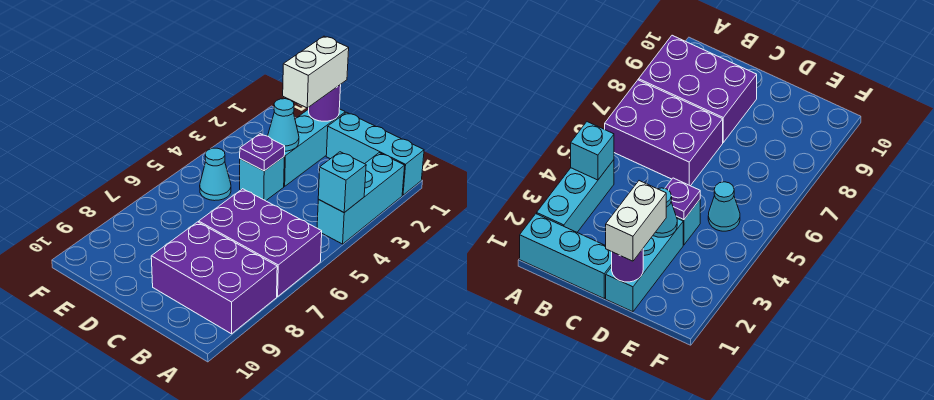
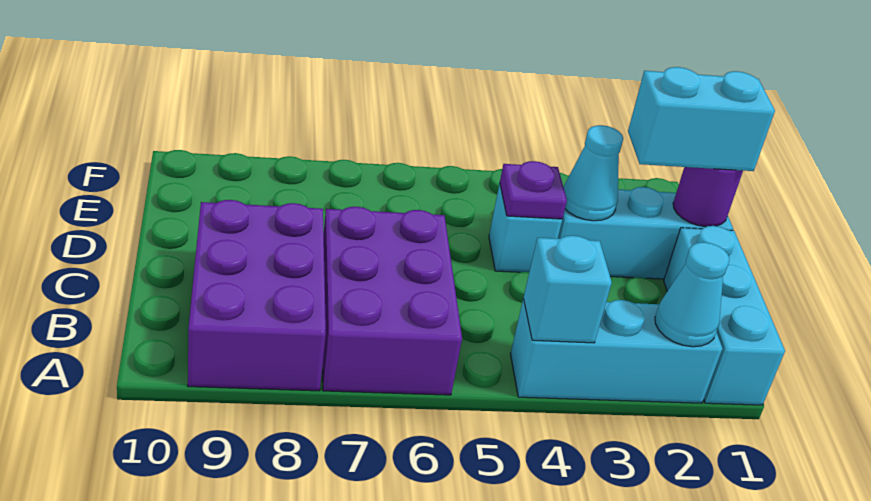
white 1x2 brick [283,36,349,108] -> cyan 1x2 brick [628,67,775,171]
cyan 1x1 cone [200,148,231,201] -> cyan 1x1 cone moved to [655,242,729,347]

